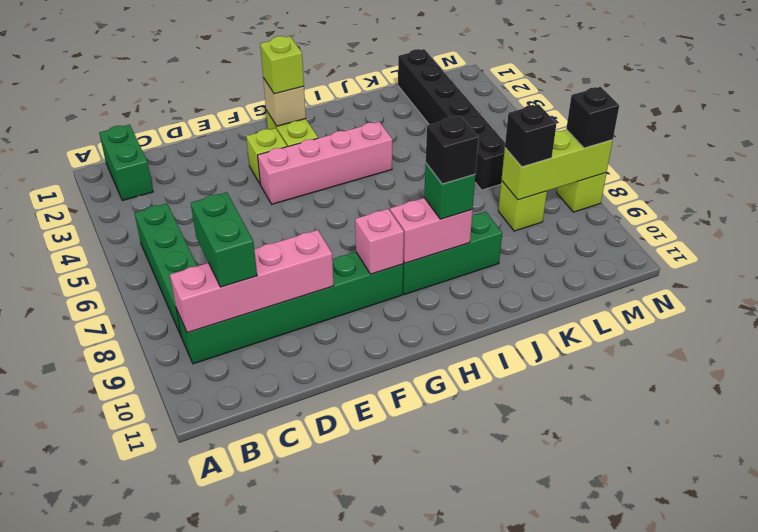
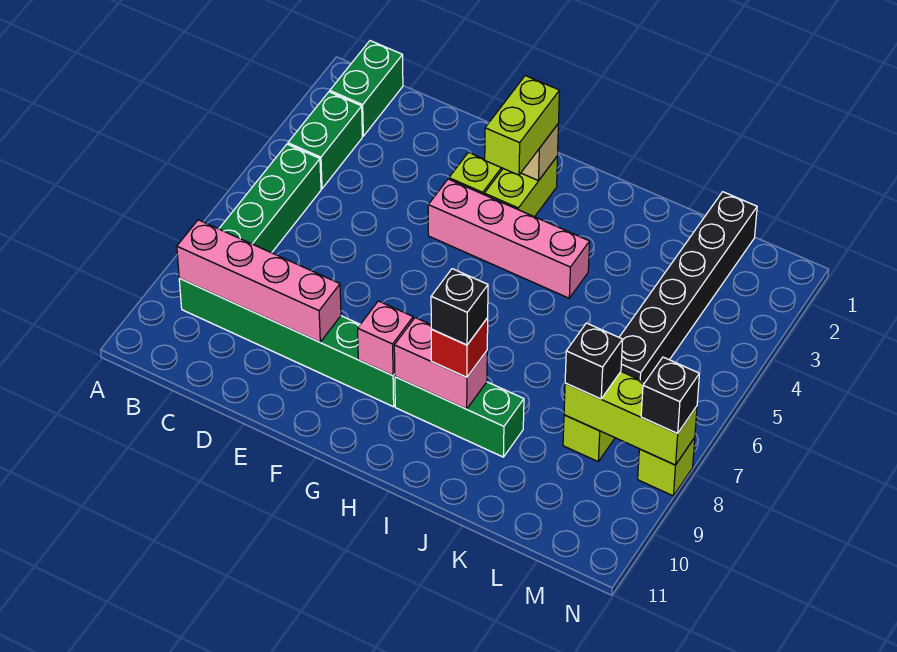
green 1x2 brick [191,192,257,287] -> green 1x2 brick moved to [288,92,362,189]
lime 1x1 brick [260,36,304,94] -> lime 1x2 brick [485,76,559,175]
green 1x1 brick [424,164,475,219] -> red 1x1 brick [431,318,488,377]

